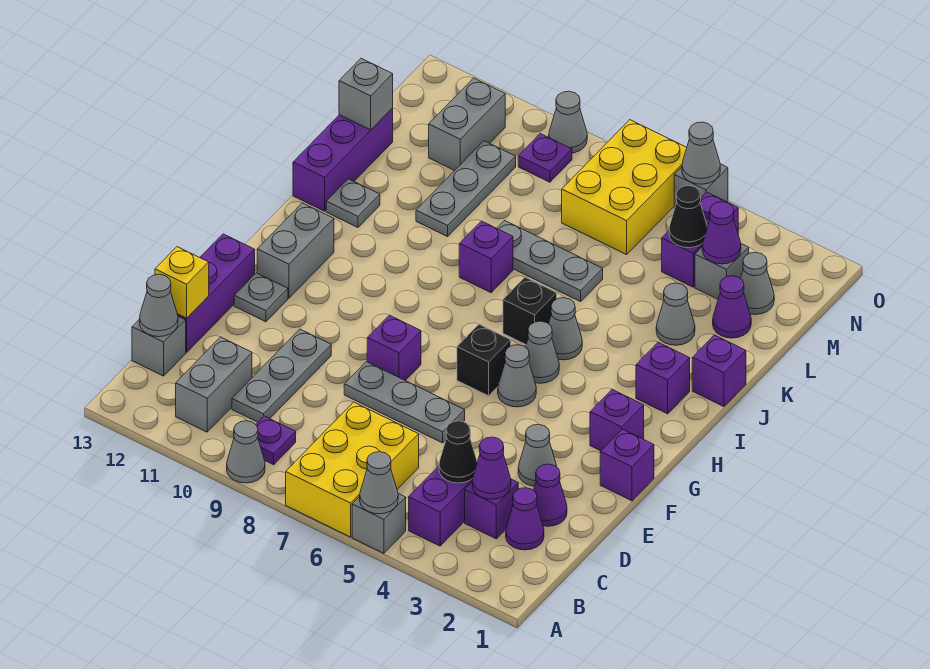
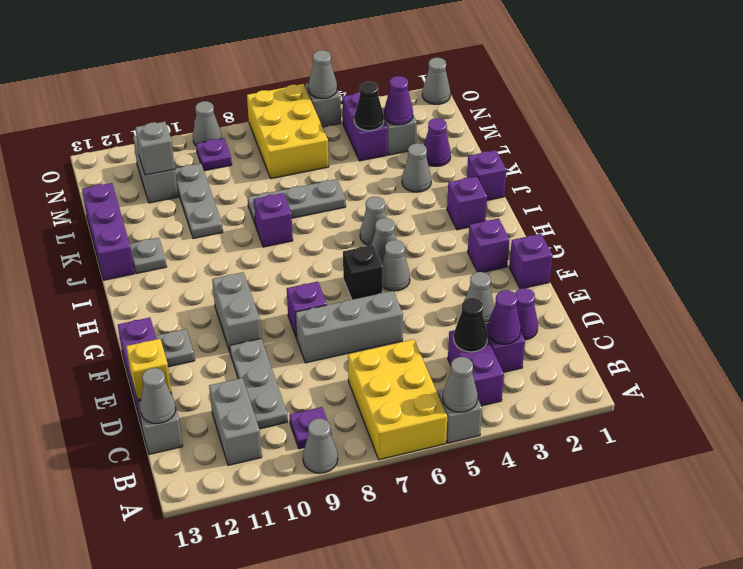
purple 1x1 cone [506,488,544,550] -> none
grey 1x3 plate [344,362,465,443] -> grey 1x3 brick [295,291,403,363]
grey 1x2 brick [257,203,334,298] -> grey 1x2 brick moved to [212,272,261,351]
black 1x1 brick [503,277,557,344] -> none
grey 1x1 brick [339,58,393,130] -> grey 1x1 brick moved to [135,122,175,175]
grey 1x1 cone [740,252,774,315] -> grey 1x1 cone moved to [422,58,450,104]

